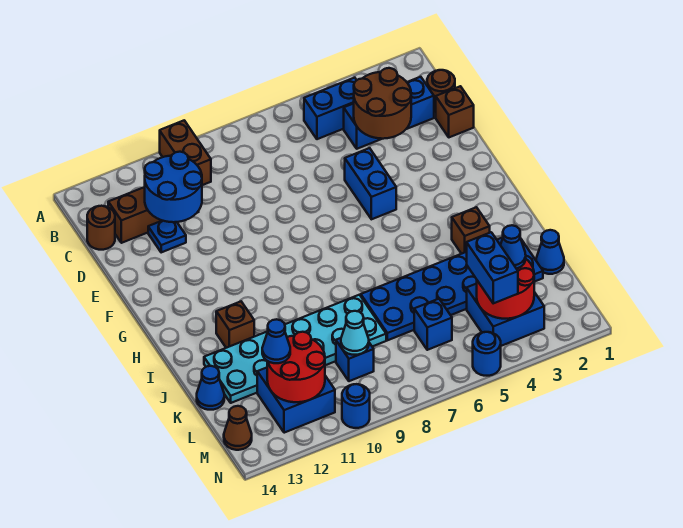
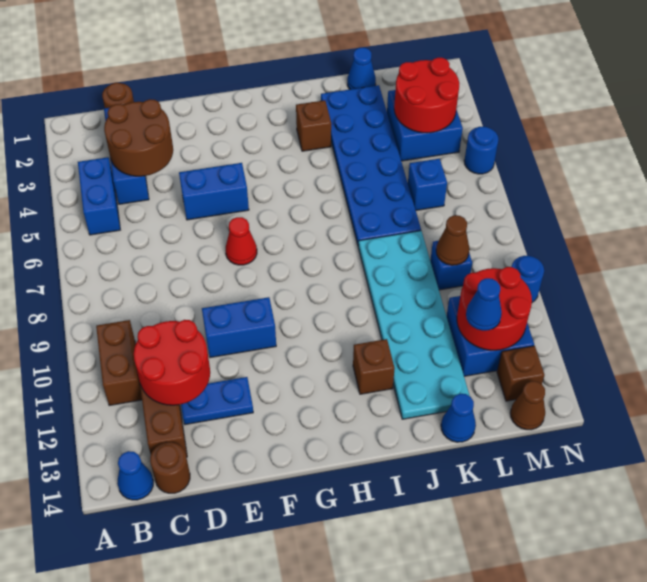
brown 1x2 brick [160,120,211,185] -> brown 1x2 brick turned to [96,320,142,406]
blue 2x2 round brick [145,152,202,222] -> red 2x2 round brick [134,320,210,405]
brown 1x1 brick [436,86,474,137] -> brown 1x1 brick moved to [497,346,544,401]
blue 1x1 plate [148,221,186,252] -> blue 1x2 plate [181,377,253,425]
none -> red 1x1 cone [226,217,257,265]
blue 1x1 cone [501,225,526,269] -> blue 1x1 cone moved to [117,451,153,500]
blue 1x2 brick [467,232,518,303] -> blue 1x2 brick moved to [202,297,276,358]
cyan 1x1 cone [341,311,369,355] -> brown 1x1 cone [436,215,469,265]

